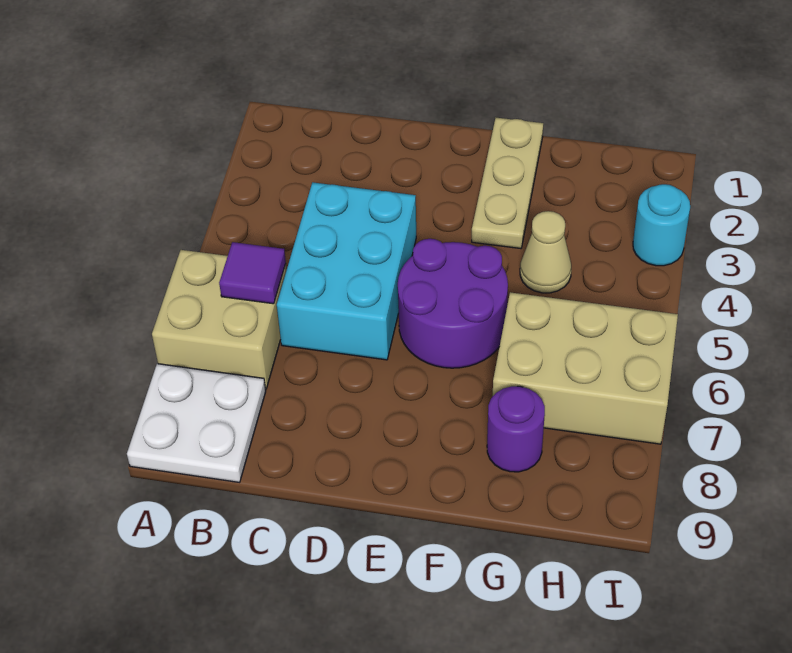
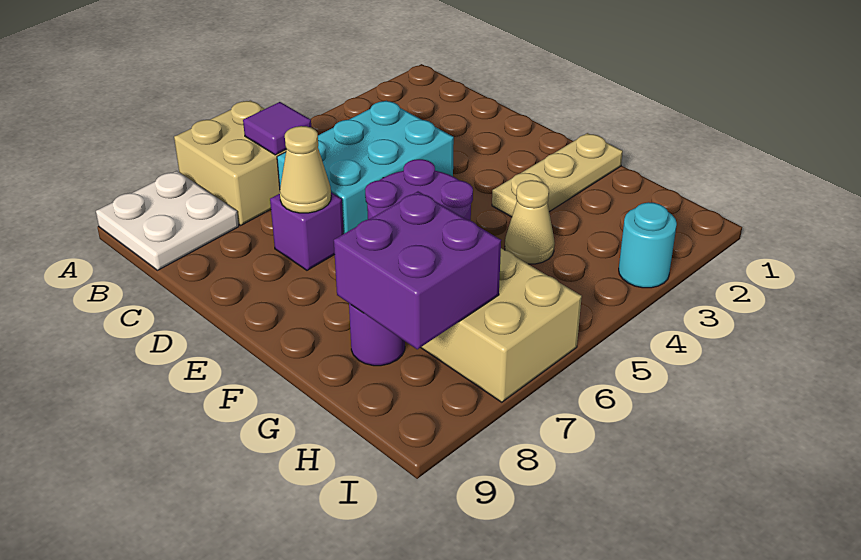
none -> purple 1x1 brick [270,192,344,270]
none -> tan 1x1 cone [280,126,331,213]
none -> purple 2x2 brick [334,191,501,349]

